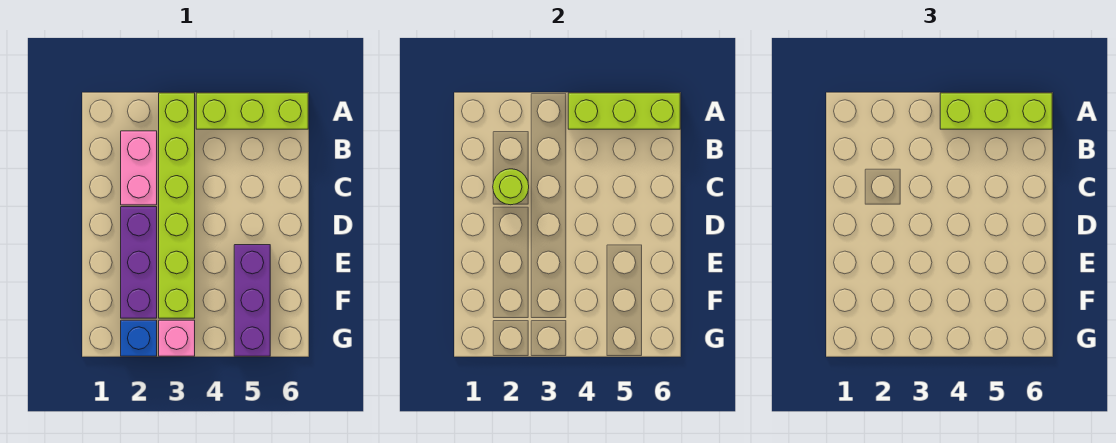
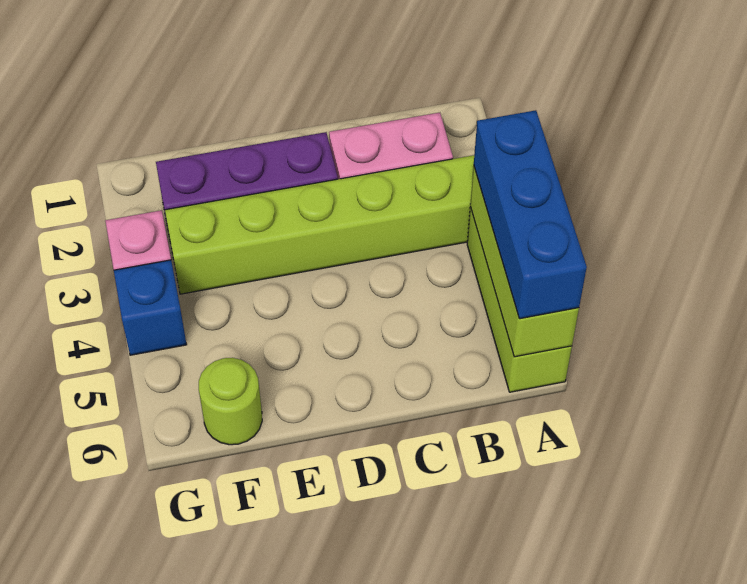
lime 1x3 brick [940,93,1052,129] -> blue 1x3 brick [474,110,587,319]
lime 1x1 round brick [493,169,529,205] -> lime 1x1 round brick moved to [199,358,262,445]
purple 1x3 brick [234,245,270,356] -> none
blue 1x1 brick [121,320,157,356] -> blue 1x1 brick moved to [114,260,187,355]

